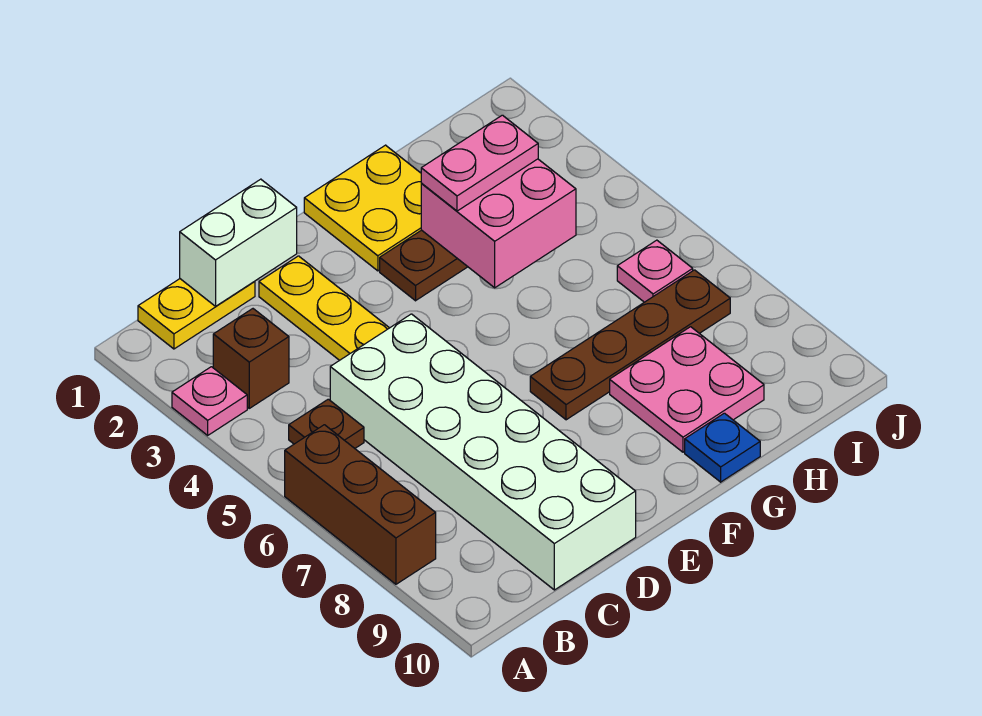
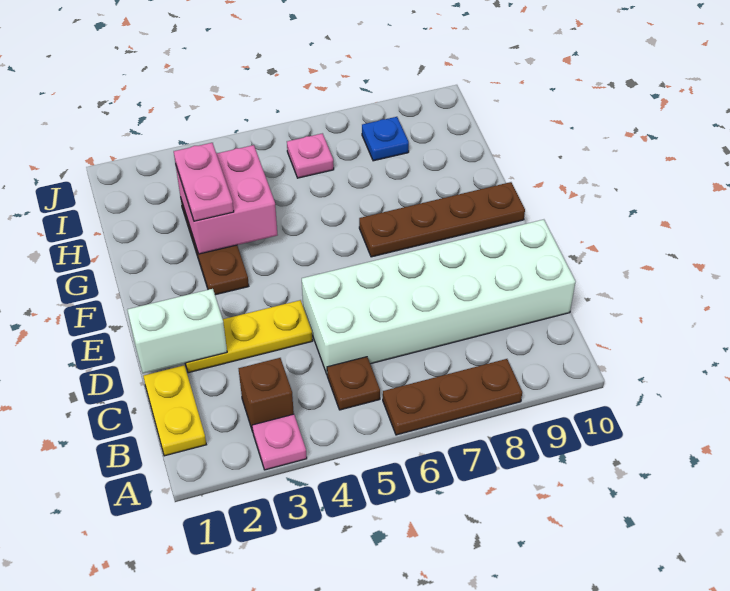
brown 1x3 brick [285,425,436,584] -> brown 1x3 plate [383,359,522,435]
white 1x2 brick [180,179,297,306] -> white 1x2 brick turned to [127,289,227,373]
yellow 2x2 plate [304,145,422,271] -> none
brown 1x4 plate [530,270,730,420] -> brown 1x4 plate turned to [359,182,525,257]
pink 2x2 plate [610,327,764,452] -> none
blue 1x1 plate [685,413,760,482] -> blue 1x1 plate moved to [362,117,409,161]

